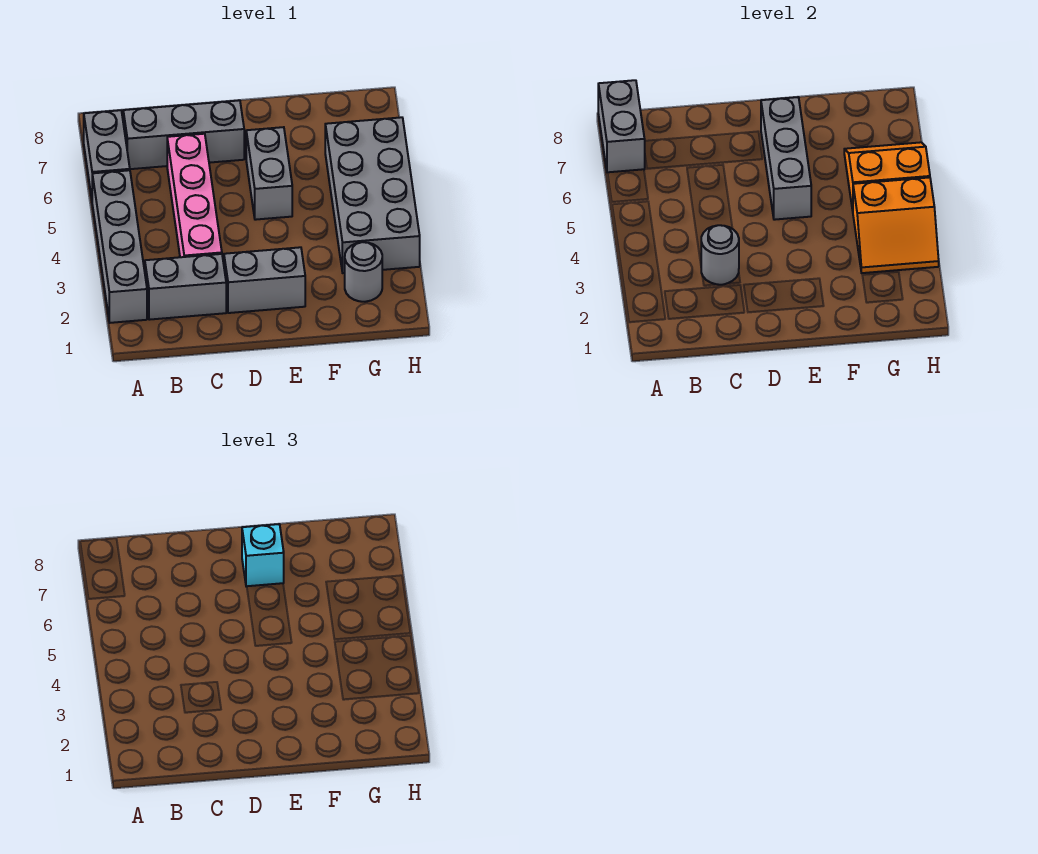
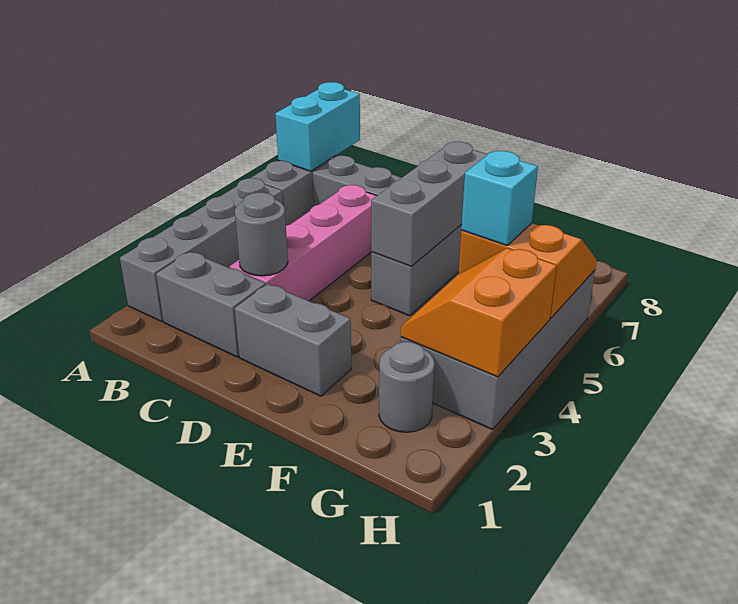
grey 1x2 brick [598,80,645,173] -> cyan 1x2 brick [275,82,360,171]
cyan 1x1 brick [242,524,284,587] -> cyan 1x1 brick moved to [461,151,538,246]
orange 2x2 slope [853,177,939,273] -> orange 2x2 slope turned to [401,248,557,377]

